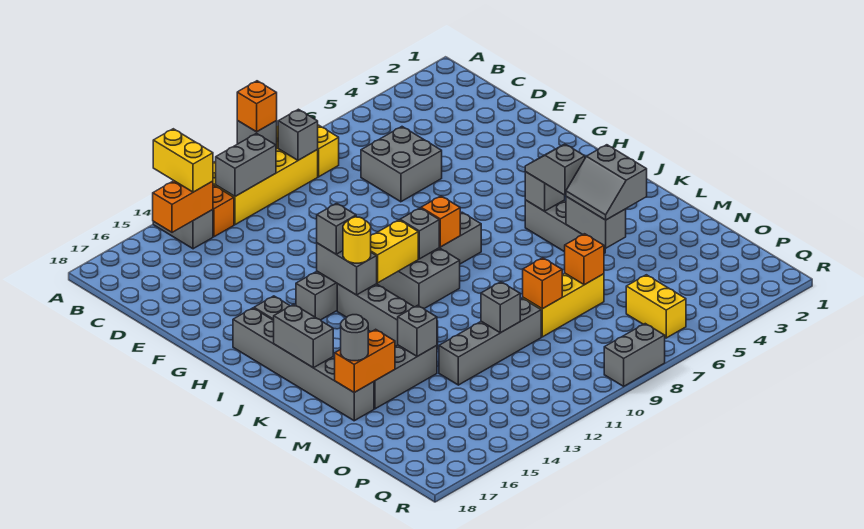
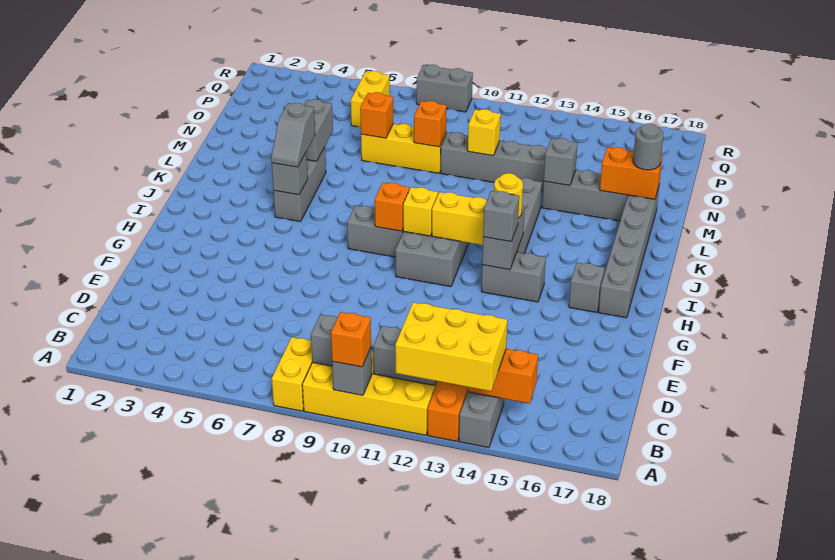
yellow 1x2 brick [153,129,213,192] -> yellow 2x3 brick [395,302,507,391]
grey 2x2 brick [361,127,442,202] -> none
grey 1x1 brick [400,208,439,259] -> yellow 1x1 brick [403,187,438,236]
grey 1x2 brick [274,304,333,368] -> none
grey 2x2 slope [566,145,647,220] -> none
grey 1x1 brick [481,282,520,333] -> yellow 1x1 brick [468,109,501,156]

